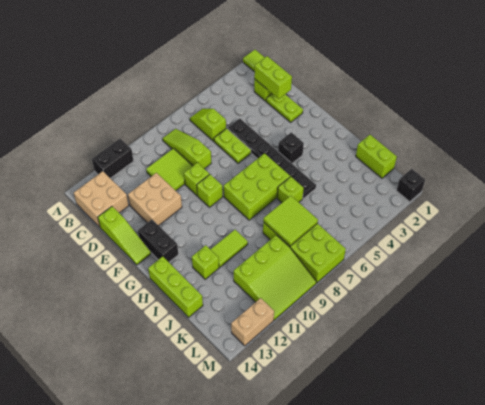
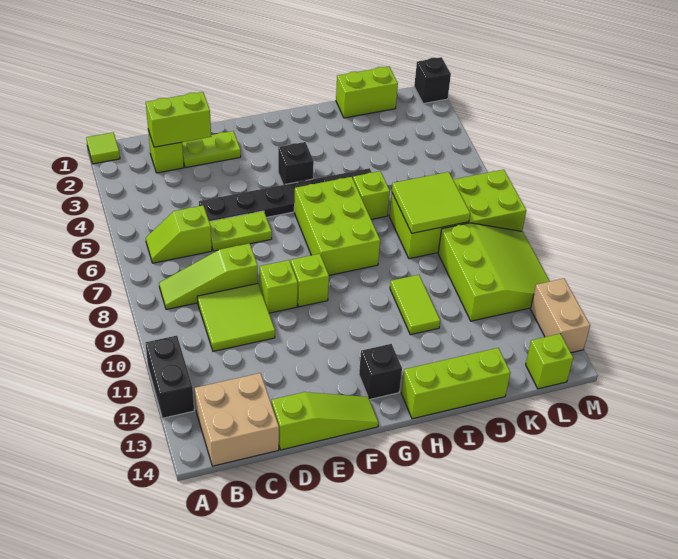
tan 2x2 brick [128,173,182,225] -> none
black 1x2 brick [138,220,178,262] -> black 1x1 brick [359,344,402,400]
lime 1x1 brick [192,245,219,279] -> lime 1x1 brick moved to [526,334,573,389]

